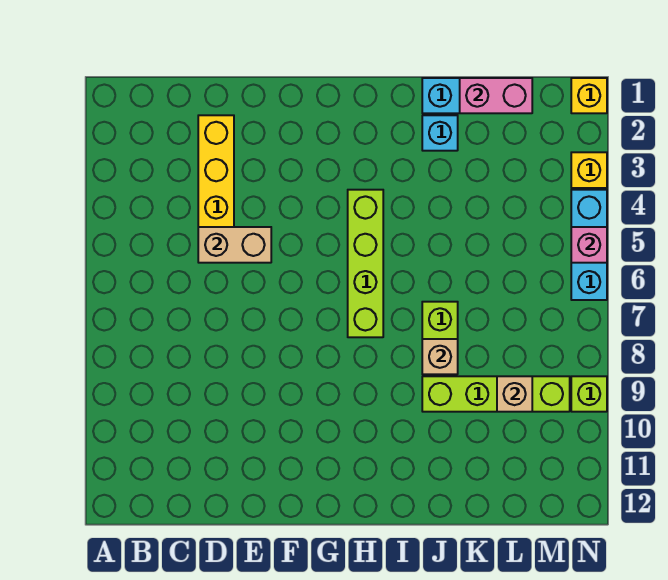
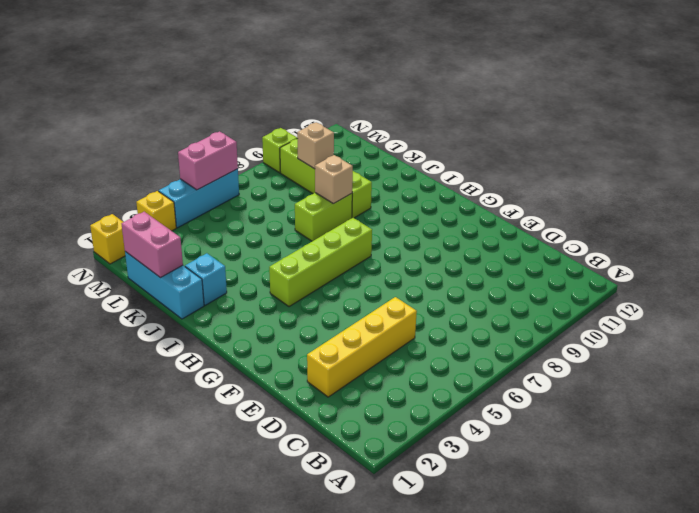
tan 1x2 brick [198,227,271,263] -> none
pink 1x1 brick [571,227,607,263] -> pink 1x2 brick [178,131,238,190]

